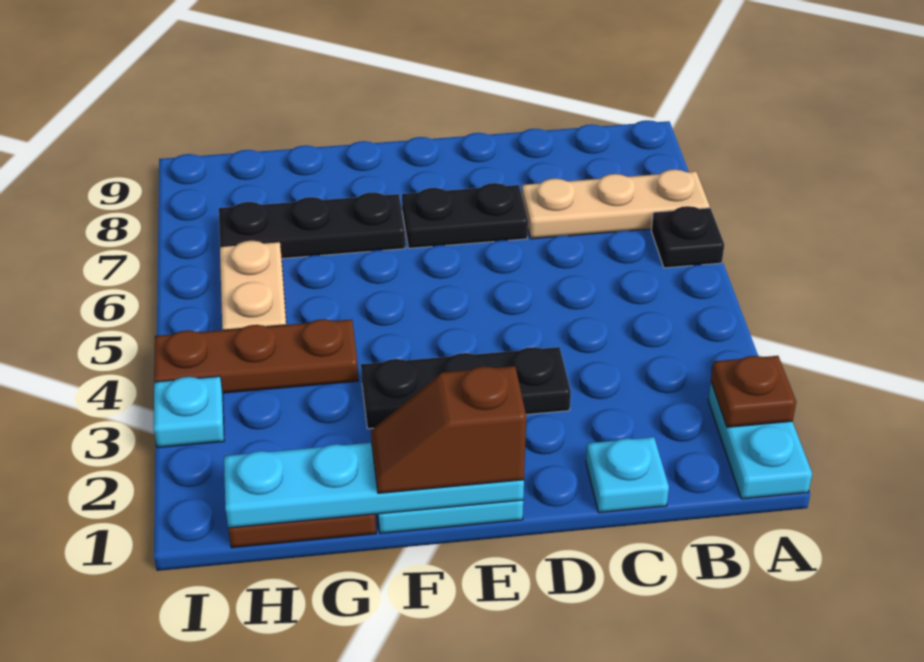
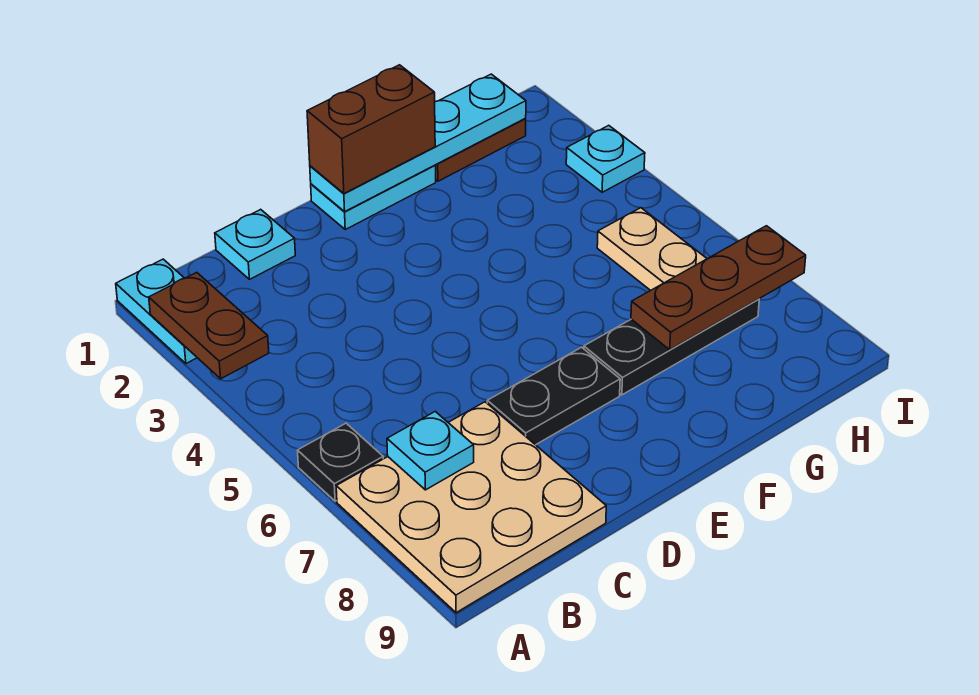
brown 1x1 plate [711,356,796,427] -> brown 1x2 plate [149,272,269,379]
tan 1x3 plate [522,169,710,239] -> tan 3x3 plate [336,402,606,613]
none -> cyan 1x1 plate [387,412,474,490]
black 1x3 plate [361,347,571,429] -> none
brown 1x2 slope [371,366,526,493] -> brown 1x2 brick [307,65,435,193]
brown 1x3 plate [154,319,358,393] -> brown 1x3 plate moved to [631,226,806,350]

